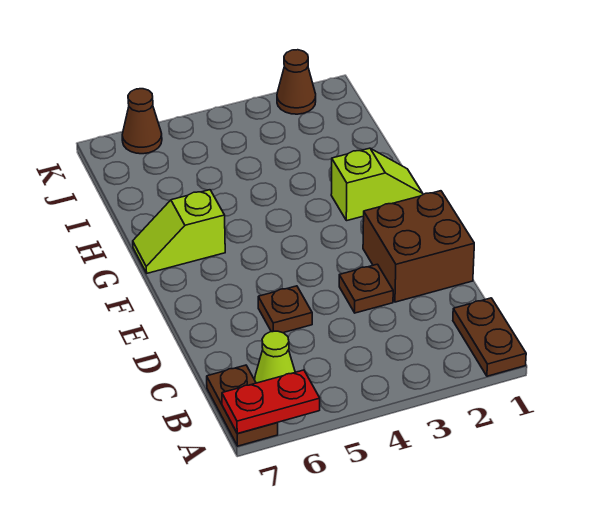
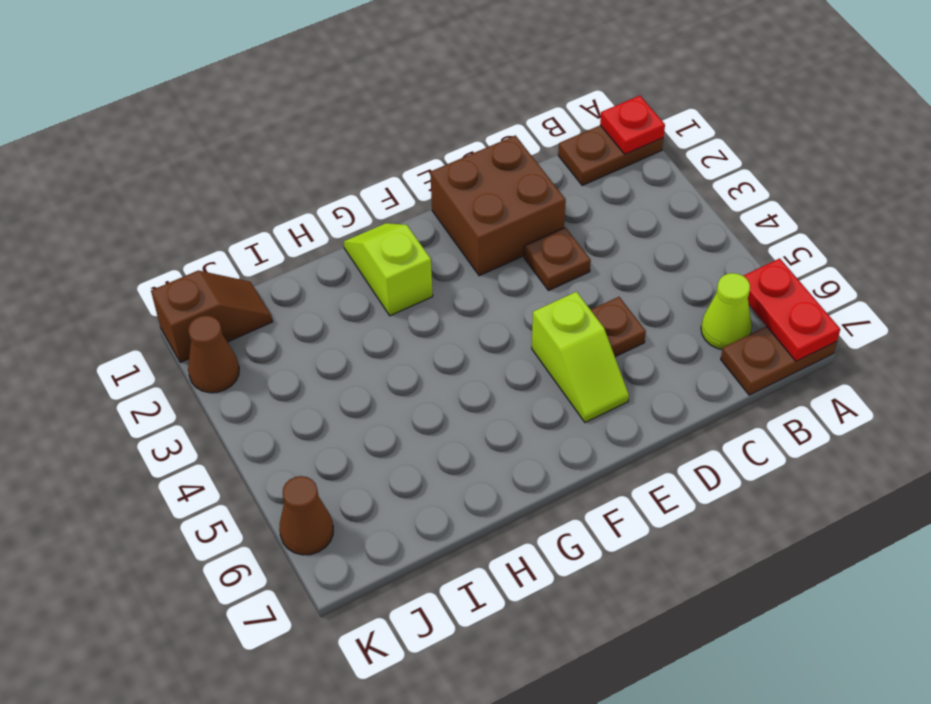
none -> red 1x1 plate [600,96,665,154]
lime 1x2 slope [133,190,225,273] -> lime 1x2 slope moved to [532,292,629,423]
none -> brown 1x2 slope [151,271,272,363]

